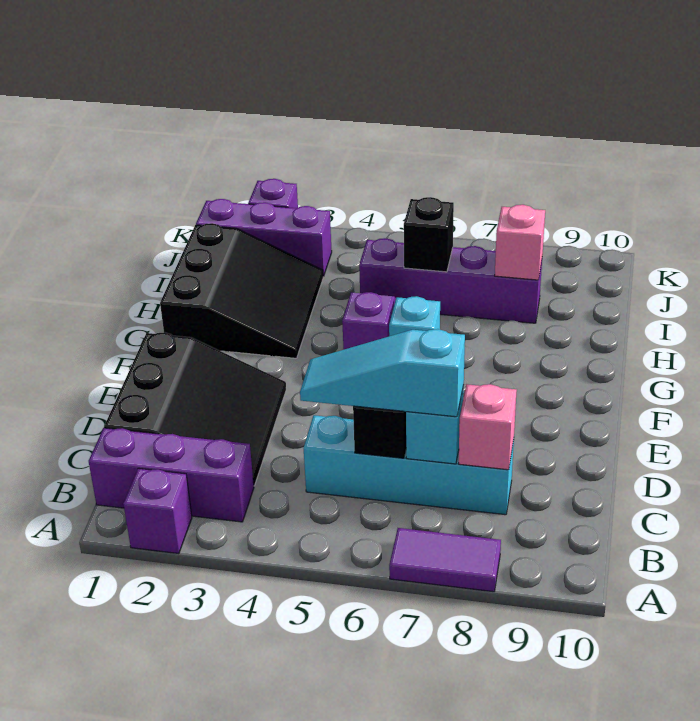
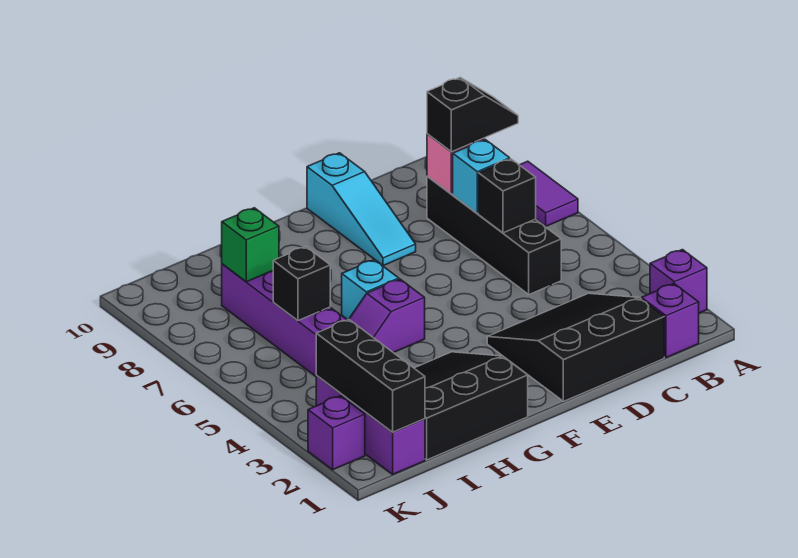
purple 1x3 brick [89,428,254,522] -> purple 1x1 brick [642,284,699,358]
none -> black 1x2 slope [427,77,518,152]
cyan 1x4 brick [304,415,514,515] -> black 1x4 brick [427,176,561,294]
cyan 1x3 slope [300,329,465,417] -> cyan 1x3 slope moved to [307,153,416,266]
pink 1x1 brick [495,205,545,280] -> green 1x1 brick [222,208,279,282]
none -> black 1x3 brick [316,320,425,432]

